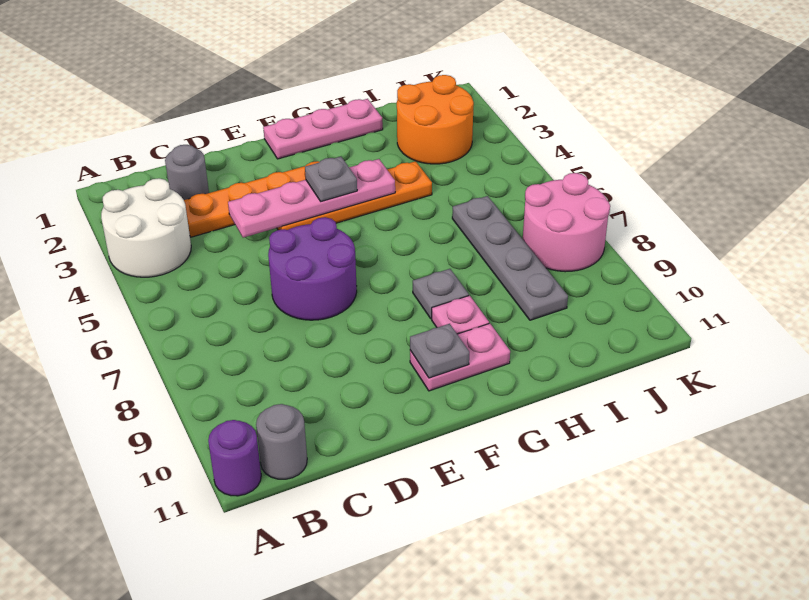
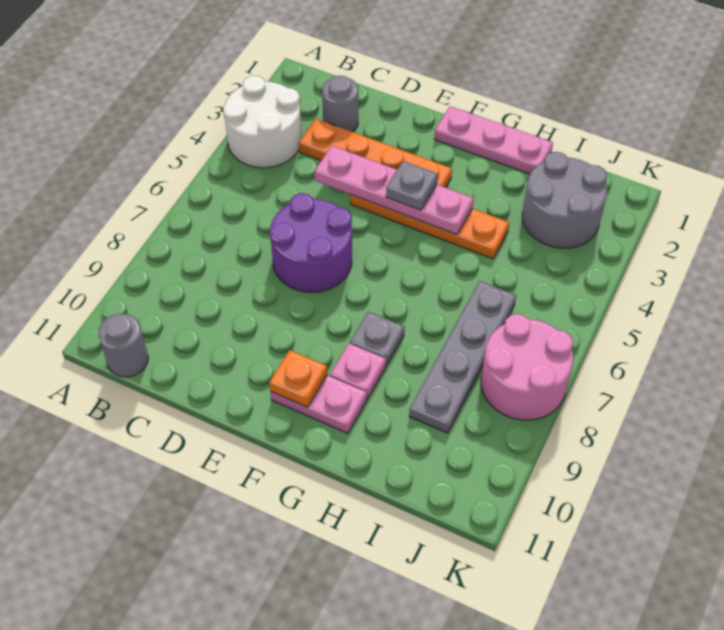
purple 1x1 round brick [208,420,261,496] -> none
grey 1x1 plate [410,324,469,378] -> orange 1x1 plate [269,350,327,407]
orange 2x2 round brick [397,75,474,164] -> grey 2x2 round brick [522,152,607,248]

